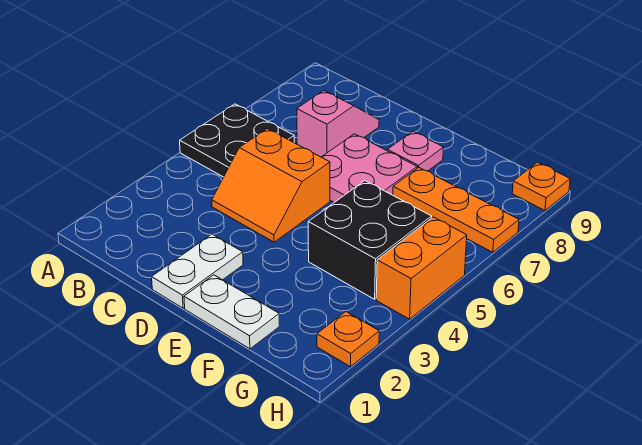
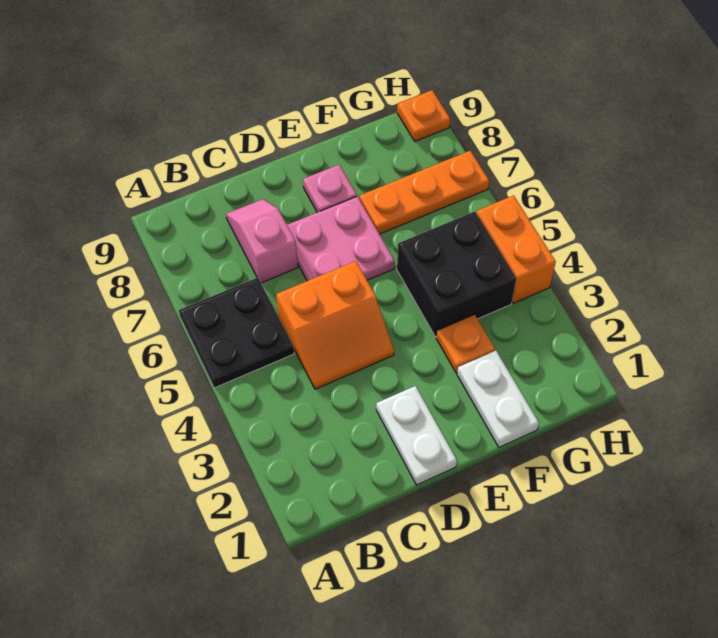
white 1x2 plate [184,275,279,349] -> white 1x2 plate turned to [457,351,539,447]
orange 1x1 plate [317,312,379,367] -> orange 1x1 plate moved to [436,315,495,373]

